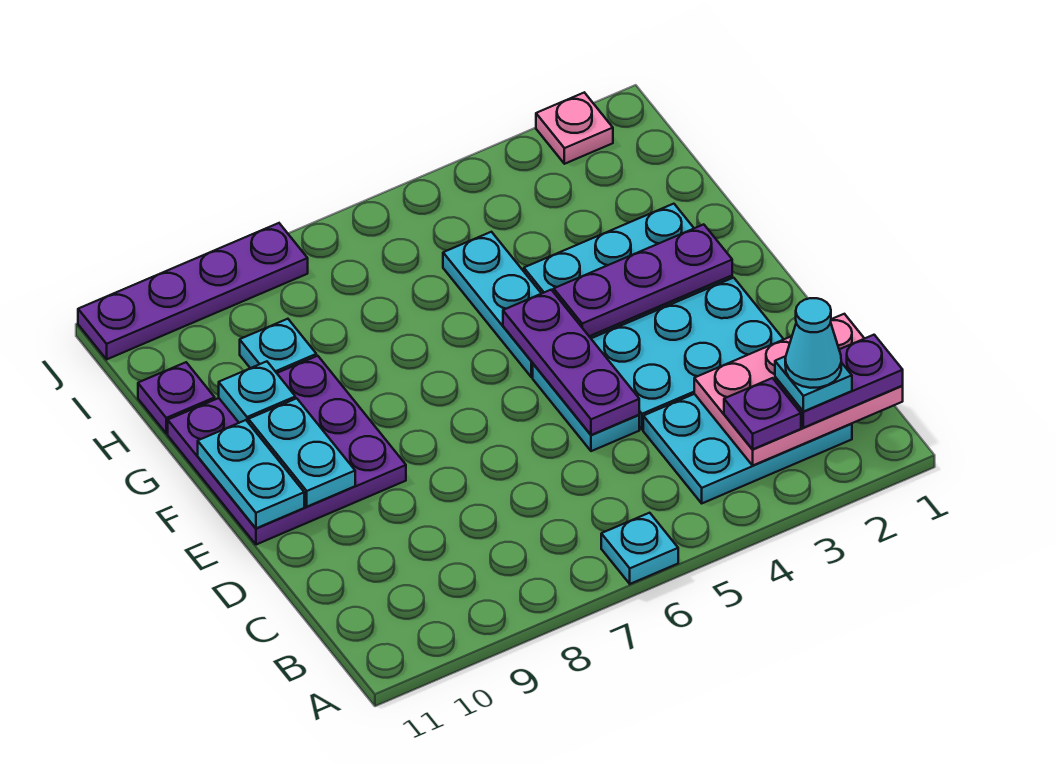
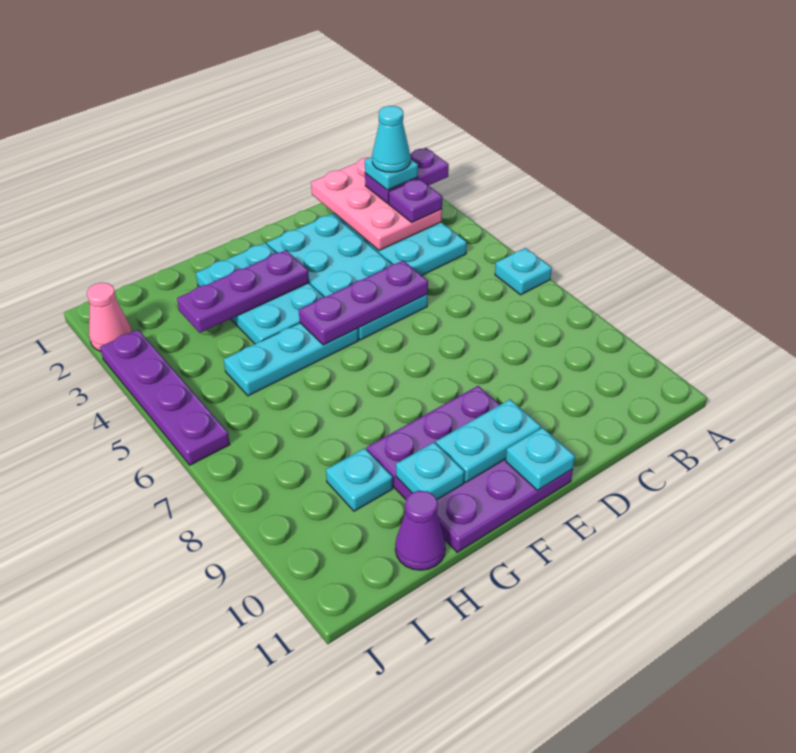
purple 1x2 plate [775,335,903,428] -> purple 1x2 plate turned to [365,148,449,203]
cyan 1x2 plate [198,420,304,528] -> cyan 1x1 plate [506,428,575,490]
purple 1x3 plate [554,224,732,336] -> purple 1x3 plate turned to [177,250,309,333]
purple 1x1 plate [138,362,215,433] -> purple 1x1 cone [395,491,445,570]
pink 1x1 plate [536,93,613,164] -> pink 1x1 cone [87,283,132,351]
purple 1x4 plate [78,223,308,359] -> purple 1x4 plate moved to [100,330,230,465]

